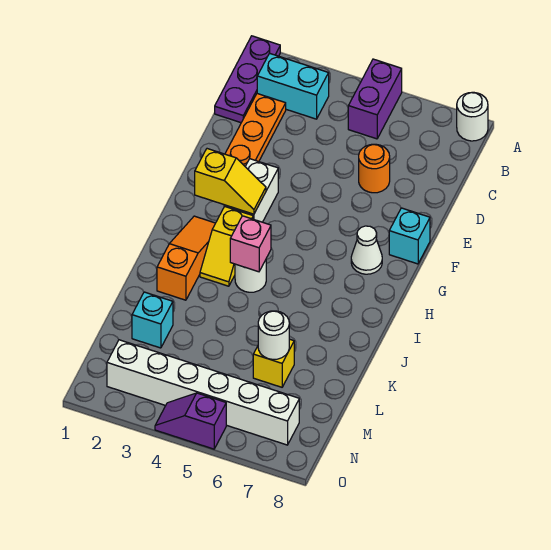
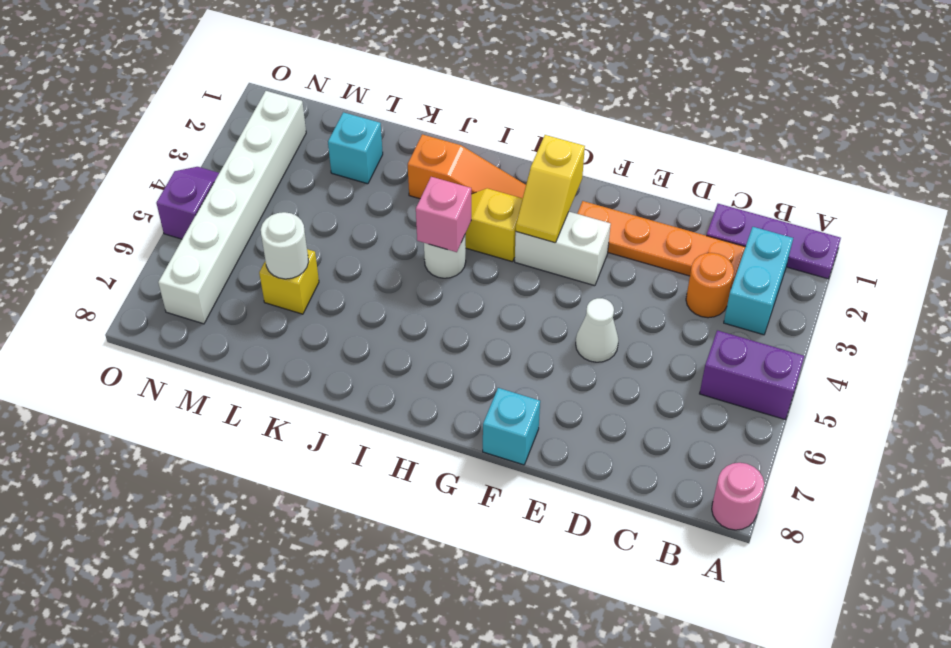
white 1x1 round brick [457,92,488,141] -> pink 1x1 round brick [712,463,764,530]
orange 1x1 round brick [359,144,390,193] -> orange 1x1 round brick moved to [686,253,734,318]
white 1x1 cone [351,226,382,274] -> white 1x1 cone moved to [576,298,618,362]

